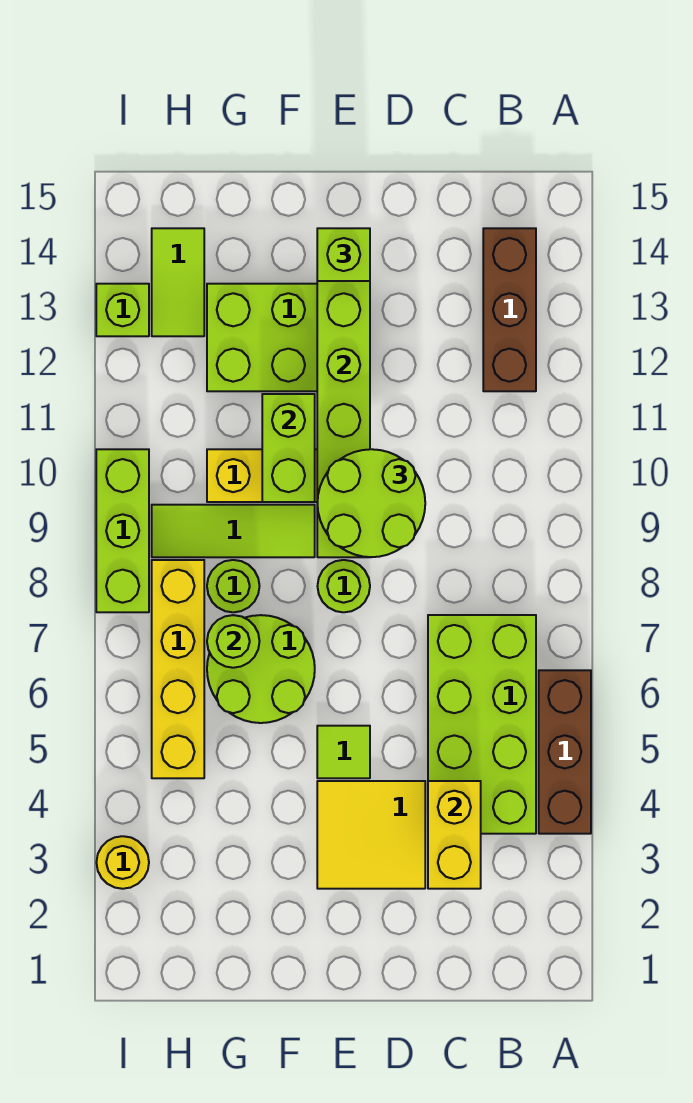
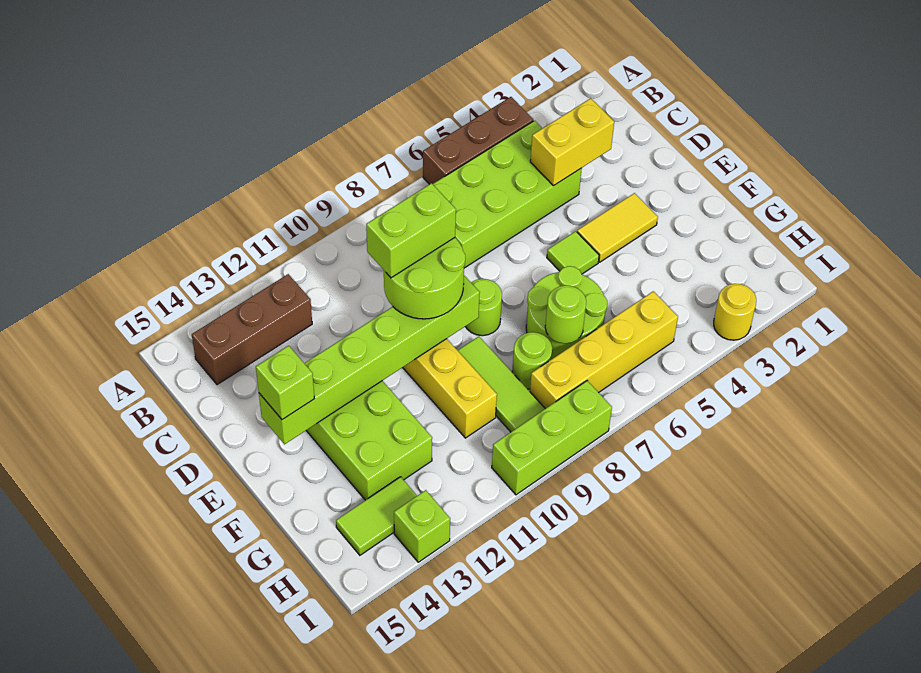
yellow 2x2 tile [317,781,425,889] -> yellow 1x2 tile [577,193,658,262]
lime 1x2 brick [262,394,315,502] -> lime 1x2 brick moved to [366,183,456,278]

